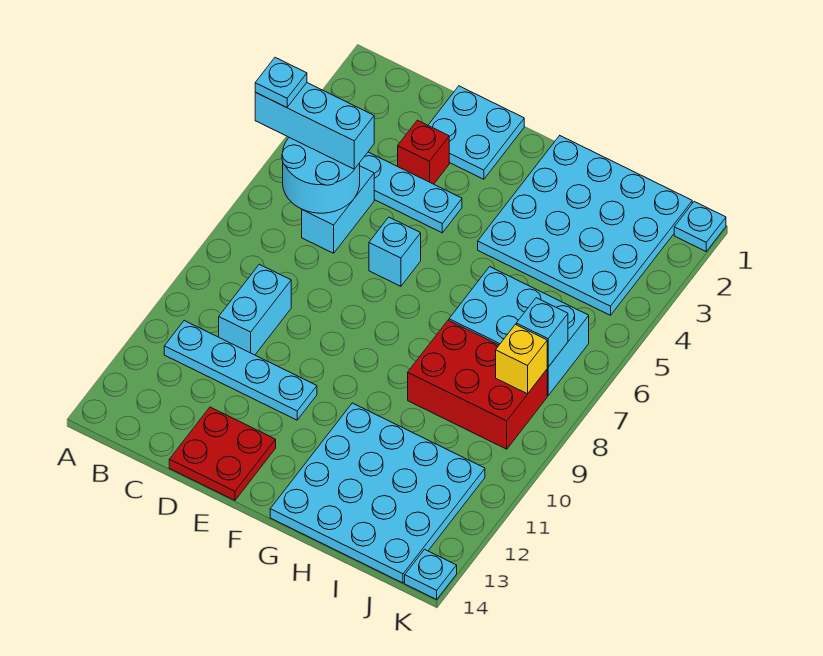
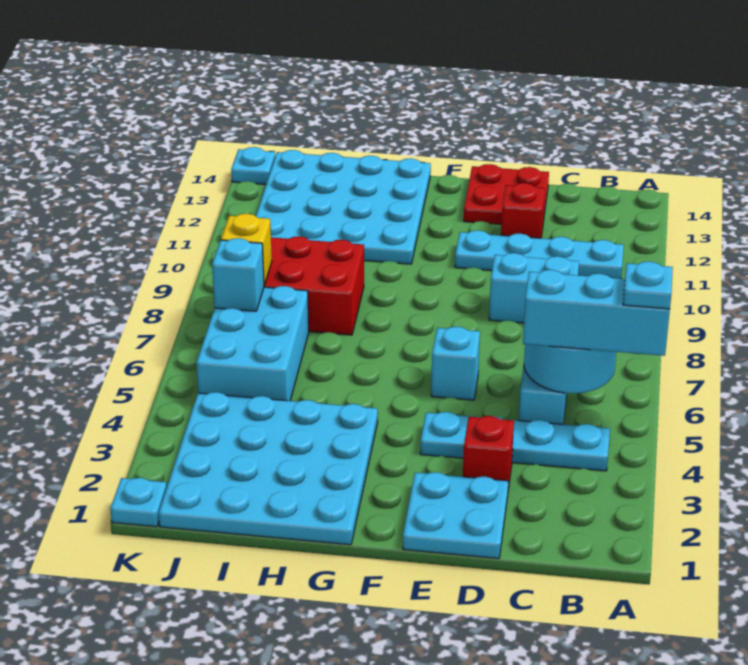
cyan 1x2 brick [219,264,291,355] -> cyan 1x2 brick turned to [489,253,579,323]
none -> red 1x1 brick [501,183,545,238]
cyan 2x3 brick [449,267,589,395] -> cyan 2x3 brick turned to [196,286,309,401]

